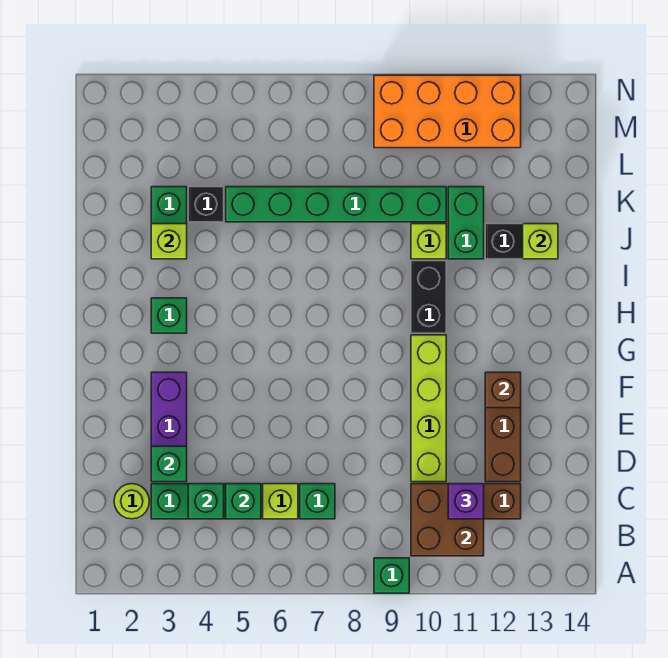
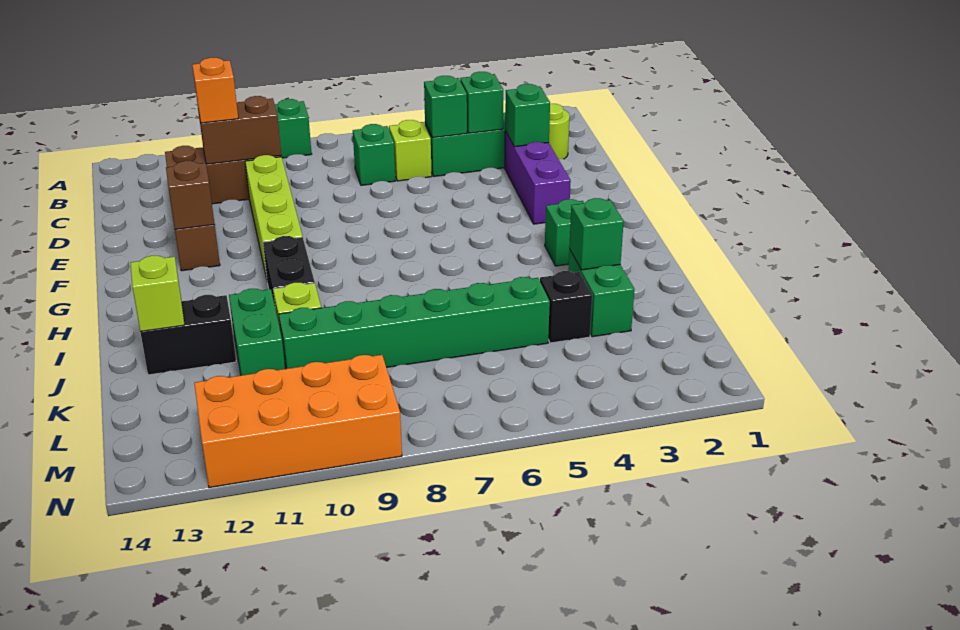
brown 2x2 brick [411,484,484,556] -> brown 1x2 brick [199,96,281,164]
purple 1x1 brick [448,484,484,519] -> orange 1x1 brick [192,58,238,123]
lime 1x1 brick [151,224,187,259] -> green 1x1 brick [569,198,624,270]

